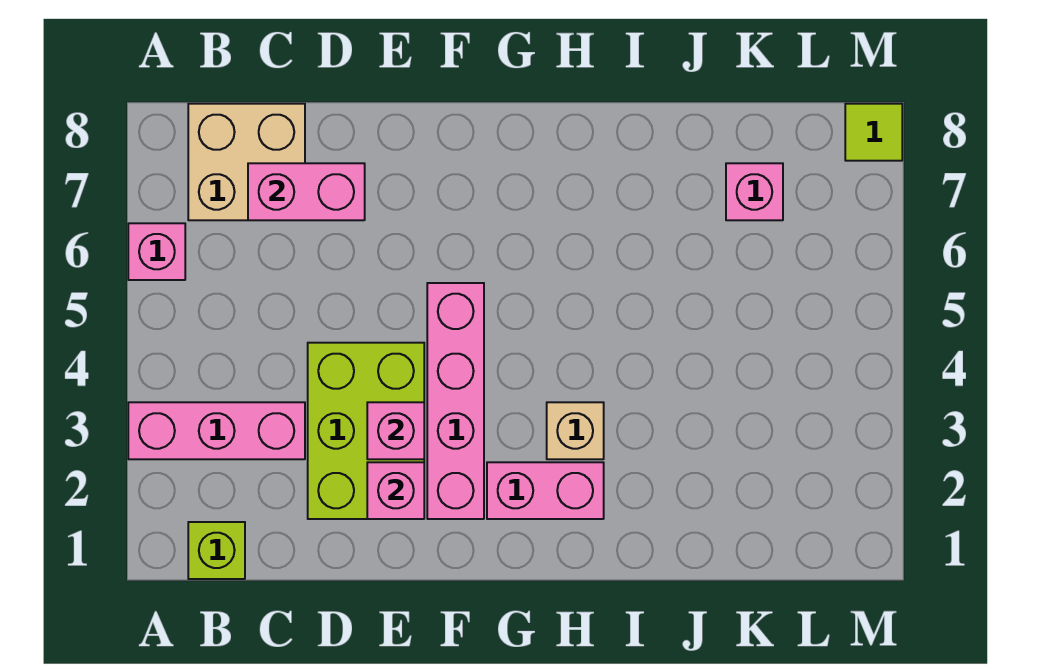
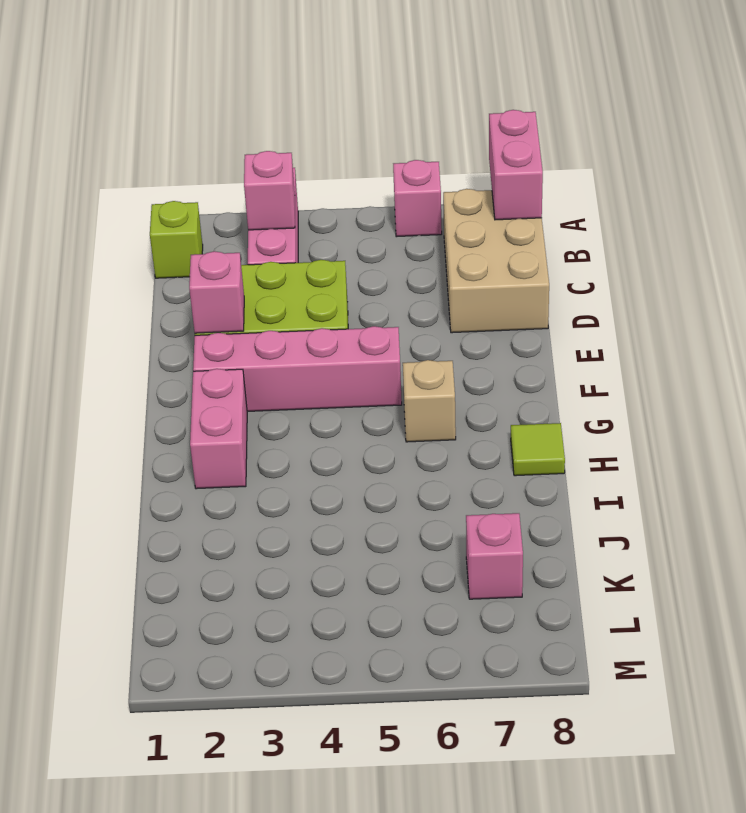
tan 2x2 brick [188,104,305,220] -> tan 2x3 brick [443,189,549,333]
pink 1x2 brick [248,163,365,220] -> pink 1x2 brick moved to [489,110,543,220]
pink 1x1 brick [367,402,424,459] -> pink 1x1 brick moved to [244,151,295,230]
tan 1x1 brick [547,402,604,459] -> tan 1x1 brick moved to [403,360,456,442]
lime 1x1 tile [845,104,902,161] -> lime 1x1 tile moved to [511,423,565,476]

